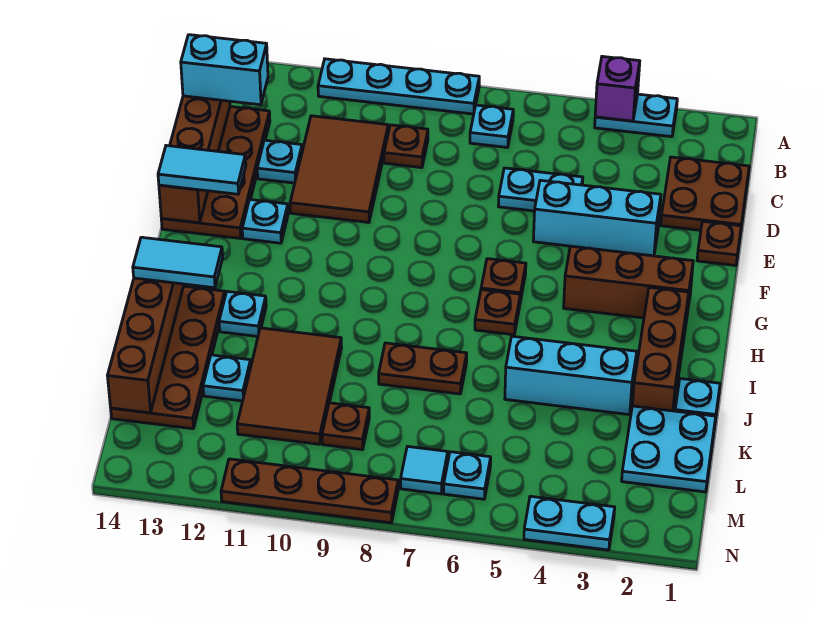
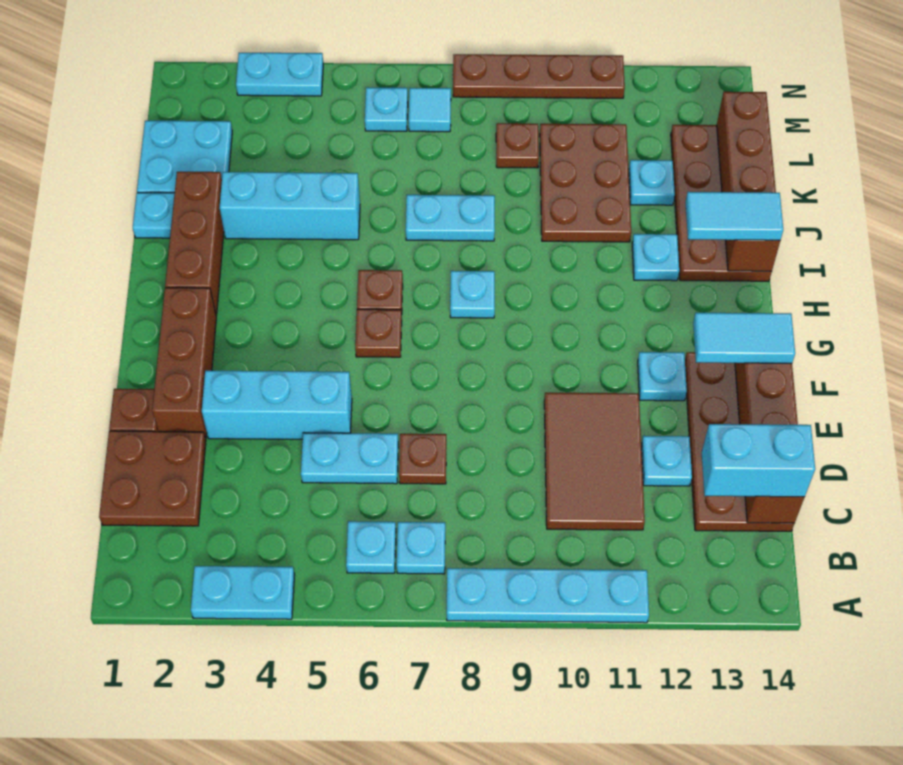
purple 1x1 brick [595,56,640,121] -> none
none -> cyan 1x1 plate [346,521,396,573]
brown 1x1 plate [384,125,428,168] -> brown 1x1 plate moved to [399,434,446,484]
brown 1x3 brick [564,246,693,321] -> brown 1x3 brick turned to [152,288,216,439]
none -> cyan 1x1 plate [450,271,495,318]
brown 1x2 plate [379,343,467,394] -> cyan 1x2 plate [406,195,495,241]
brown 2x3 tile [237,328,342,444] -> brown 2x3 plate [540,124,631,242]

